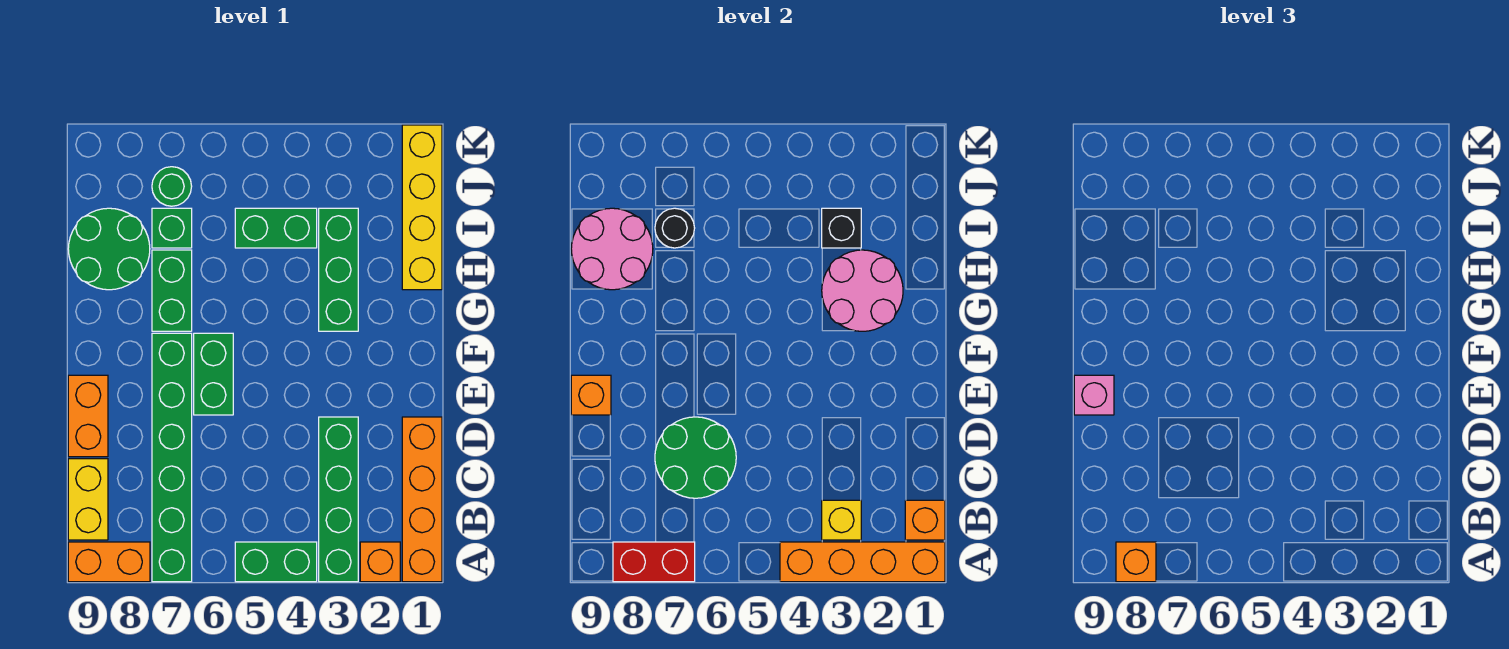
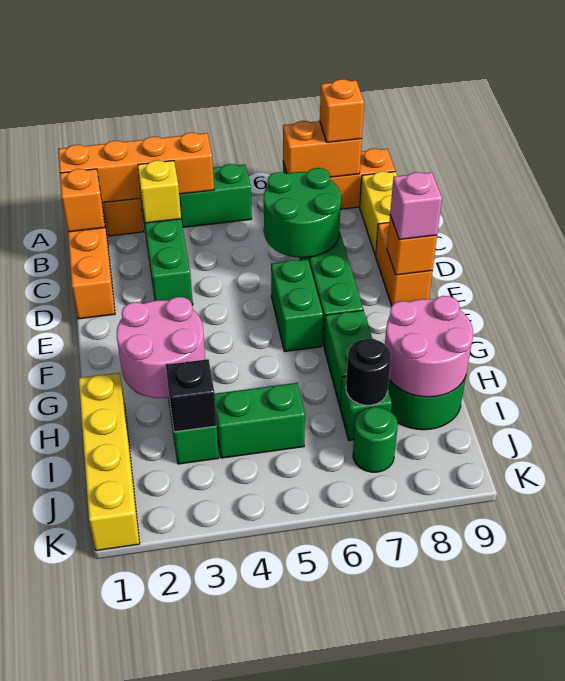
red 1x2 brick [613,542,695,582] -> orange 1x2 brick [283,121,362,177]

